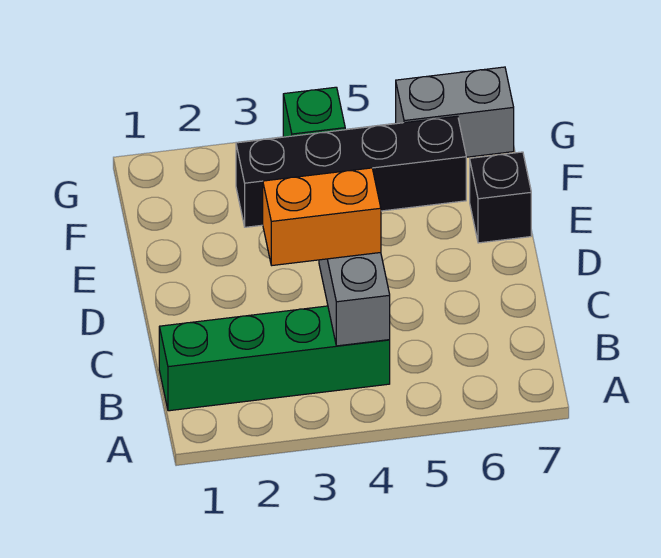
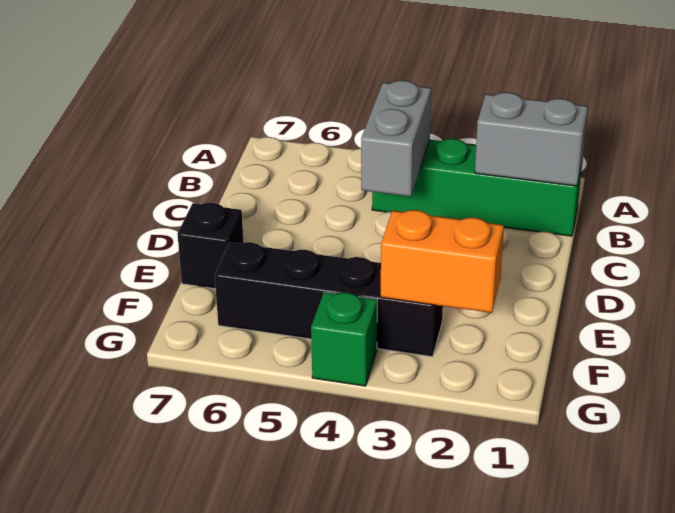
orange 1x2 brick [263,168,381,265] -> orange 1x2 brick moved to [381,210,504,313]
grey 1x2 brick [396,67,514,157] -> grey 1x2 brick moved to [475,92,588,186]

